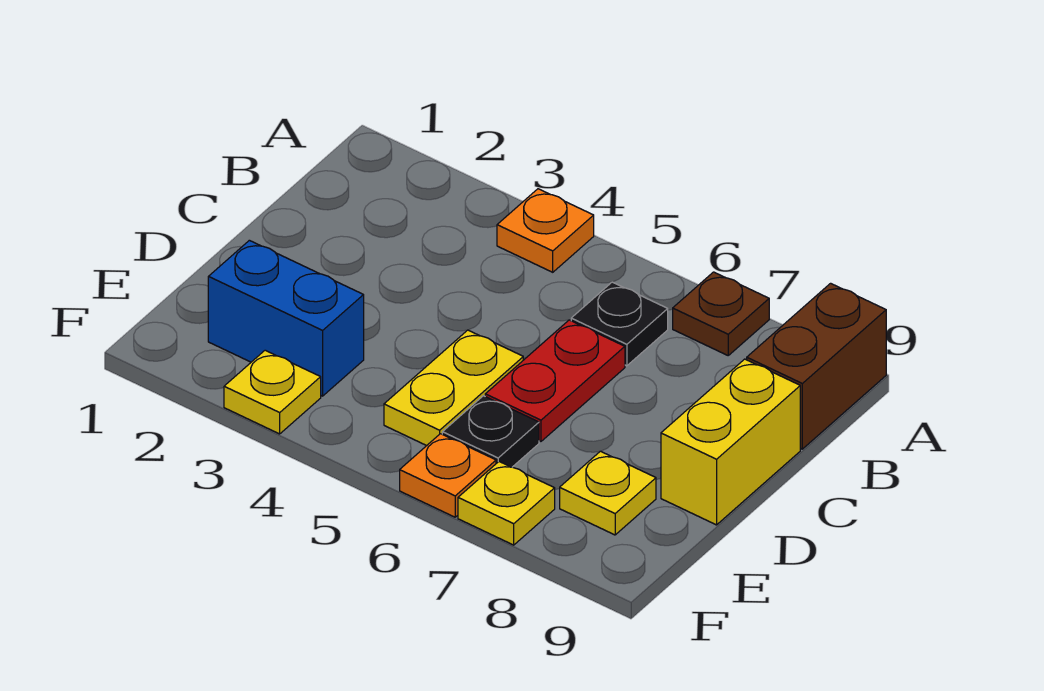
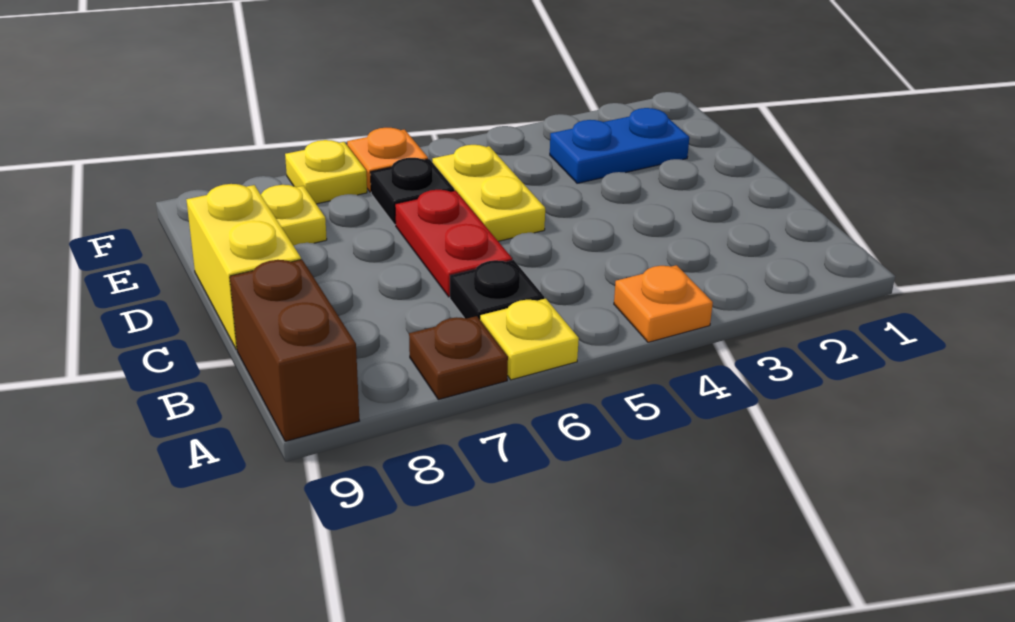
blue 1x2 brick [208,240,364,396] -> blue 1x2 plate [550,108,689,183]
yellow 1x1 plate [224,350,321,434] -> yellow 1x1 plate moved to [480,299,579,380]

